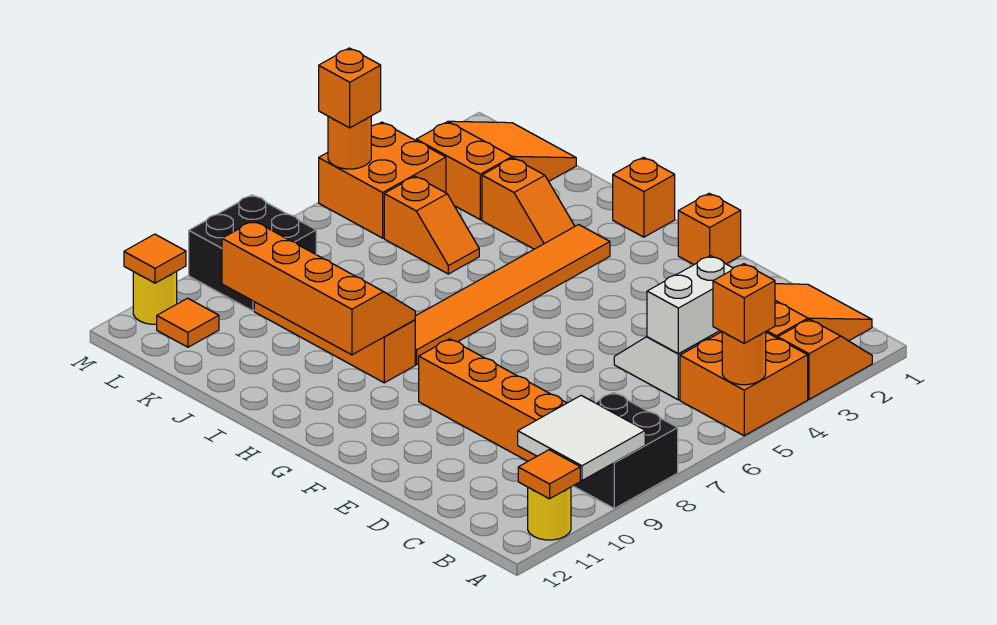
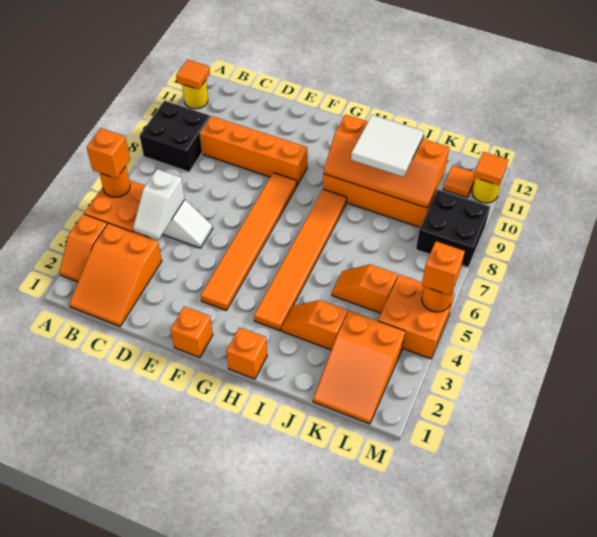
white 2x2 tile [518,395,645,481] -> white 2x2 tile moved to [351,115,424,177]
white 1x2 brick [647,256,733,354] -> white 1x2 slope [133,169,185,240]
none -> orange 1x6 tile [201,173,297,311]

